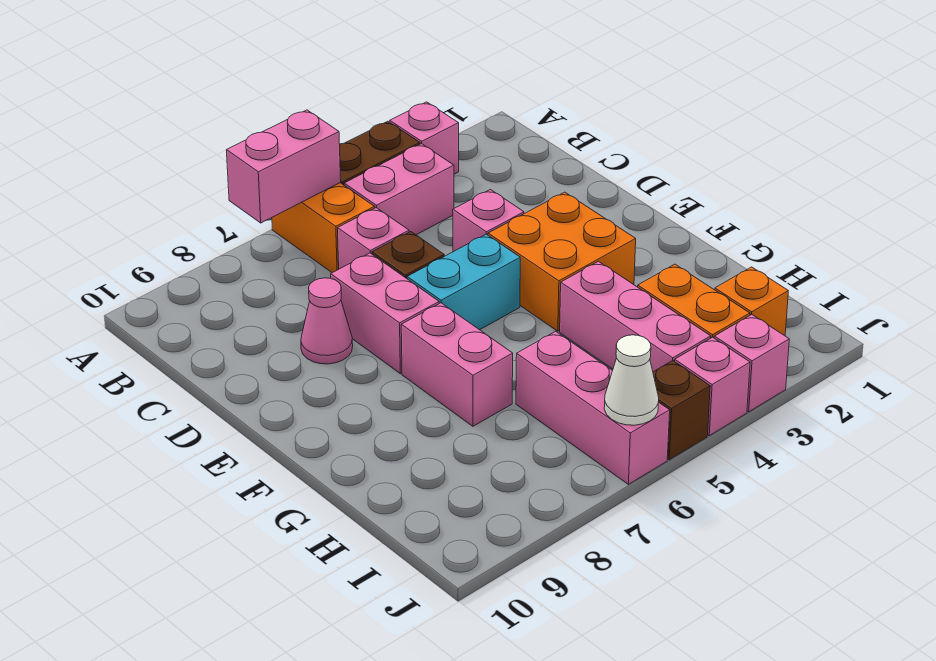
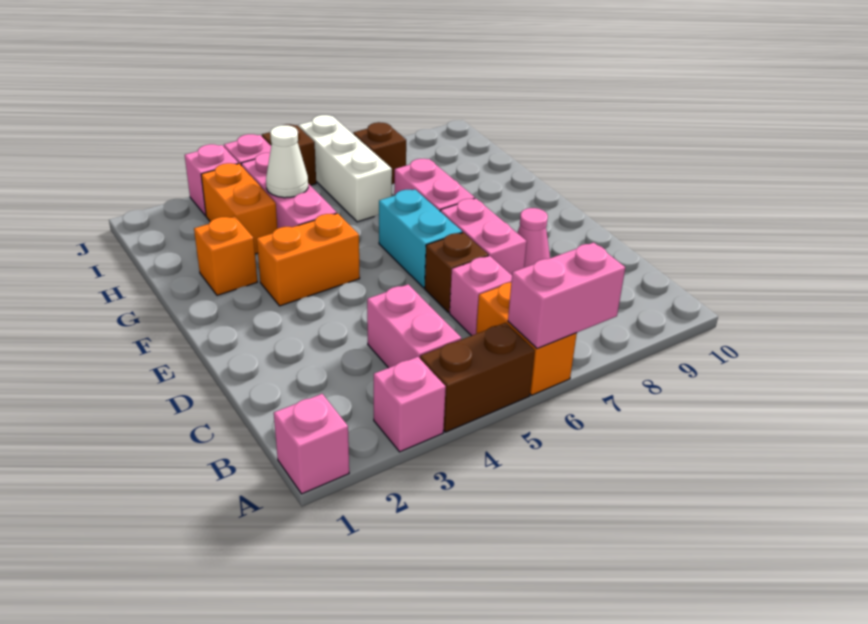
pink 1x2 brick [344,144,454,235] -> pink 1x2 brick turned to [367,284,461,368]
pink 1x1 brick [453,190,524,252] -> pink 1x1 brick moved to [274,394,349,494]
orange 2x2 brick [488,192,636,331] -> orange 1x2 brick [257,213,360,306]
cyan 1x2 brick [407,234,520,330] -> cyan 1x2 brick turned to [379,190,462,288]
pink 1x3 brick [516,331,670,484] -> white 1x3 brick [299,115,392,222]
orange 1x1 brick [715,267,788,336] -> orange 1x1 brick moved to [194,216,257,295]
none -> brown 1x1 brick [353,122,406,184]
white 1x1 cone [604,335,659,425] -> white 1x1 cone moved to [266,125,308,198]

